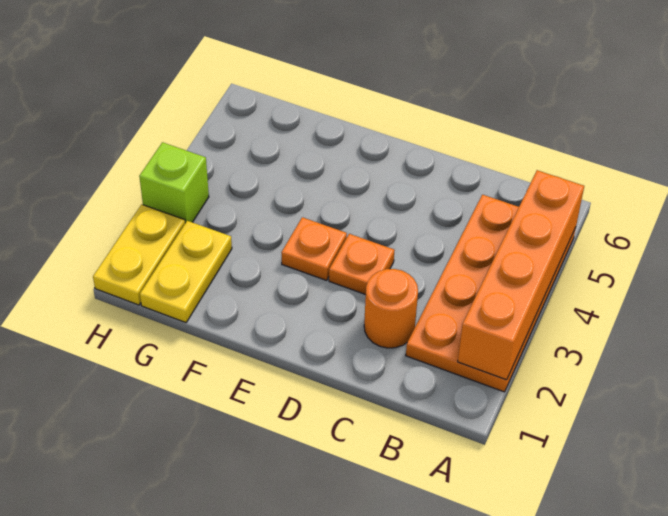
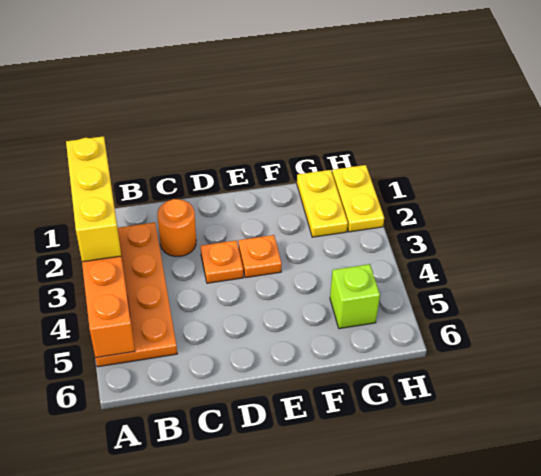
none -> yellow 1x3 brick [66,136,121,262]
lime 1x1 brick [139,142,209,223] -> lime 1x1 brick moved to [330,264,380,329]

